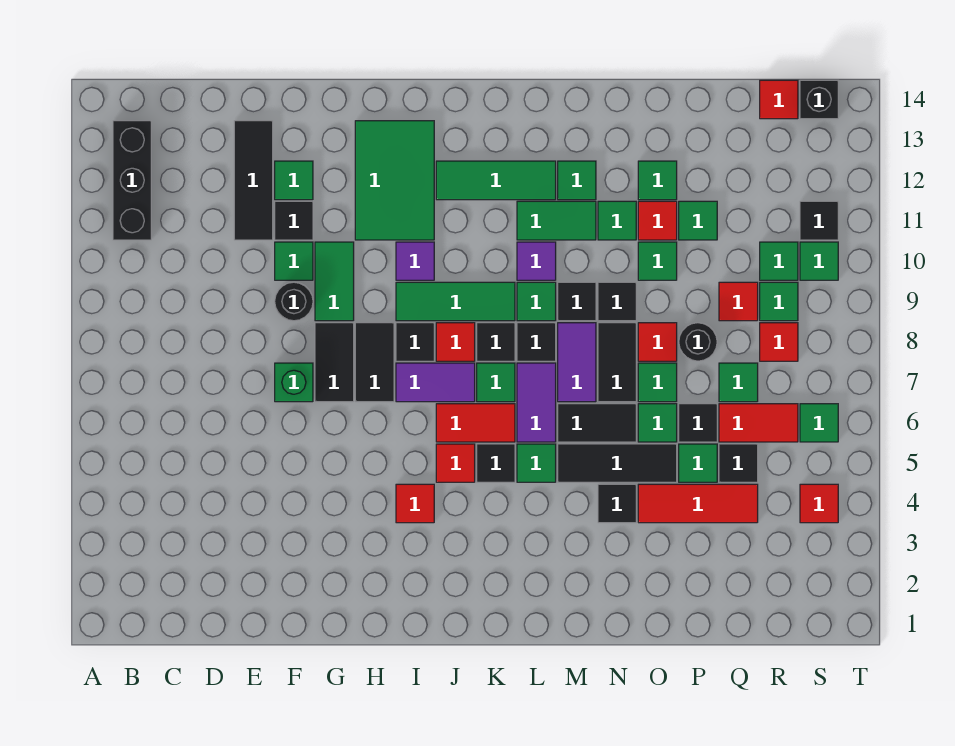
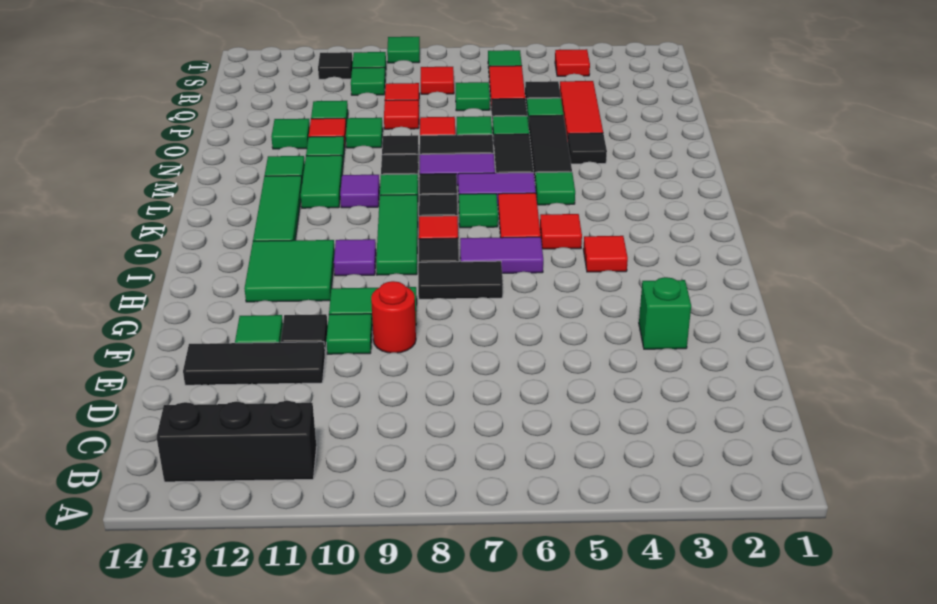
green 1x1 brick [275,363,313,402] -> green 1x1 brick moved to [639,277,691,349]
black 1x1 round brick [275,282,313,321] -> red 1x1 round brick [371,281,416,353]
black 1x2 tile [315,323,354,402] -> none
green 2x3 tile [355,121,434,240] -> green 2x2 tile [244,240,335,302]
purple 1x2 tile [396,363,475,402] -> purple 1x2 tile turned to [460,237,543,273]
black 1x1 tile [477,444,515,482] -> none
black 1x1 round brick [679,323,717,361] -> none
green 1x1 tile [760,282,798,321] -> green 1x1 tile moved to [387,37,420,63]
red 1x1 tile [760,80,798,119] -> red 1x1 tile moved to [384,100,419,129]
black 1x1 brick [800,80,838,119] -> none

